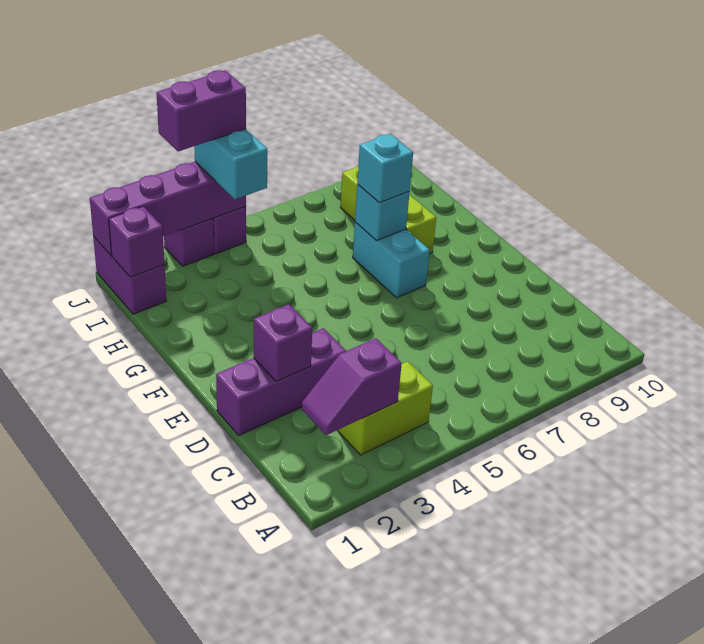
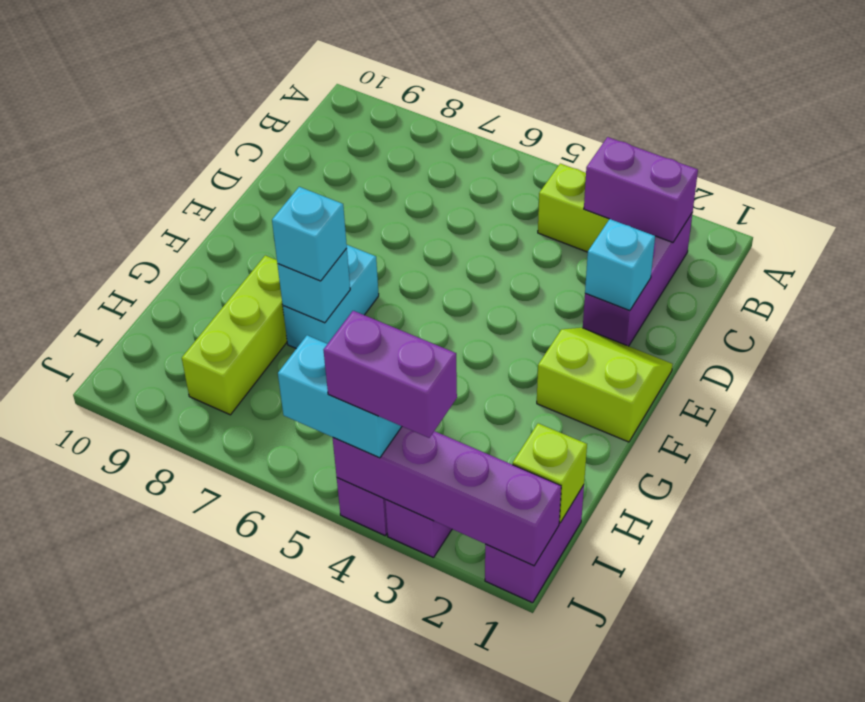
purple 1x2 slope [302,338,402,435] -> purple 1x2 brick [584,137,698,242]
purple 1x3 brick [216,328,346,435] -> purple 1x3 brick turned to [583,214,692,346]
purple 1x1 brick [254,304,312,381] -> cyan 1x1 brick [585,219,655,311]
none -> lime 2x2 slope [537,328,673,442]
purple 1x1 brick [109,206,164,277] -> lime 1x1 brick [513,423,587,523]
cyan 1x2 brick [194,129,267,199] -> cyan 1x2 brick turned to [278,335,402,458]

